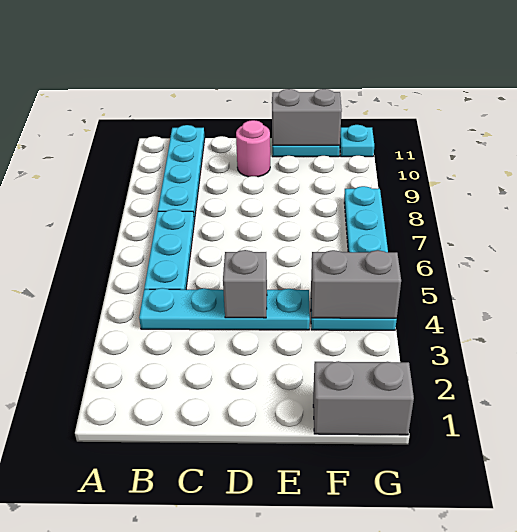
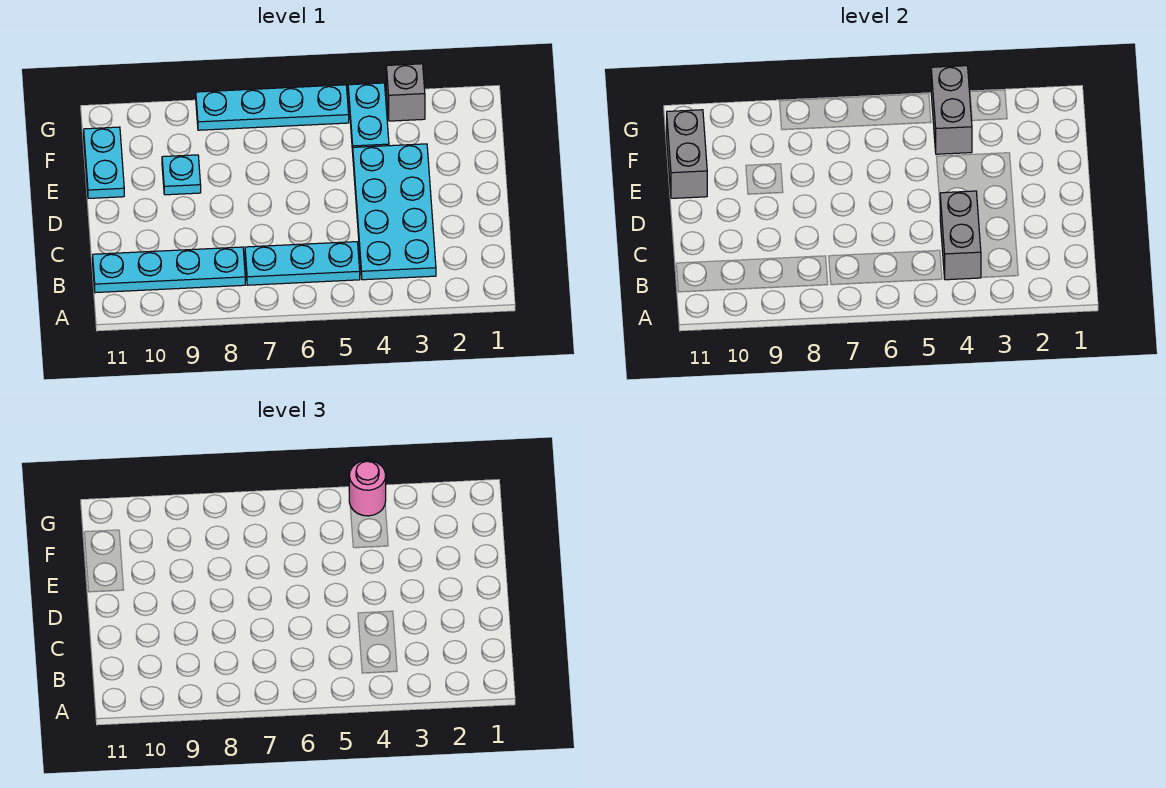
cyan 1x4 plate [139,288,310,330] -> cyan 2x4 plate [353,144,436,280]
grey 1x1 brick [223,250,267,318] -> grey 1x1 brick moved to [386,64,425,121]
pink 1x1 round brick [236,120,270,177] -> pink 1x1 round brick moved to [349,460,386,516]
grey 1x2 brick [313,361,414,435] -> grey 1x2 brick moved to [940,191,981,280]
cyan 1x1 plate [340,125,374,157] -> cyan 1x1 plate moved to [162,155,201,195]

